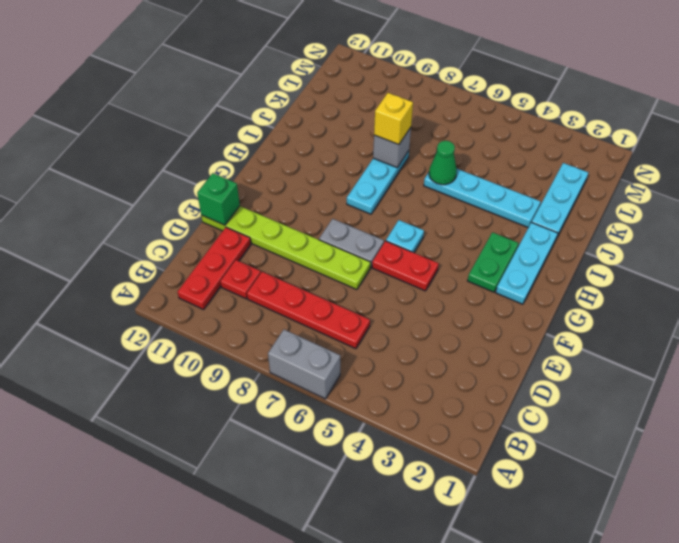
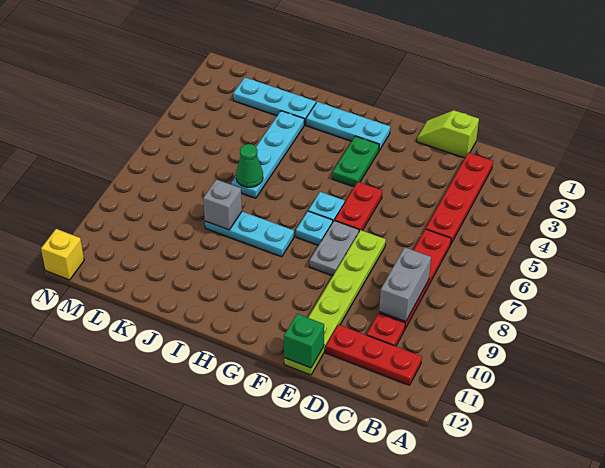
grey 1x2 brick [268,330,340,399] -> grey 1x2 brick moved to [379,247,431,322]
none -> red 1x4 plate [426,153,493,244]
none -> lime 1x2 slope [417,110,479,158]
green 1x2 plate [468,232,518,292] -> green 1x2 plate turned to [332,136,379,187]
none -> cyan 1x1 plate [296,211,333,245]
yellow 1x1 brick [374,93,413,145] -> yellow 1x1 brick moved to [41,229,84,280]

